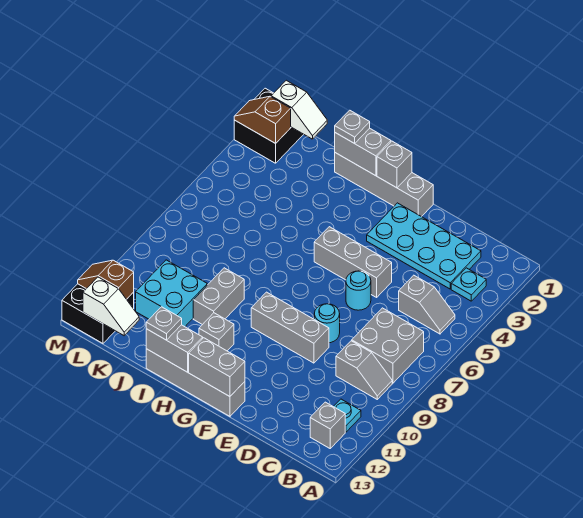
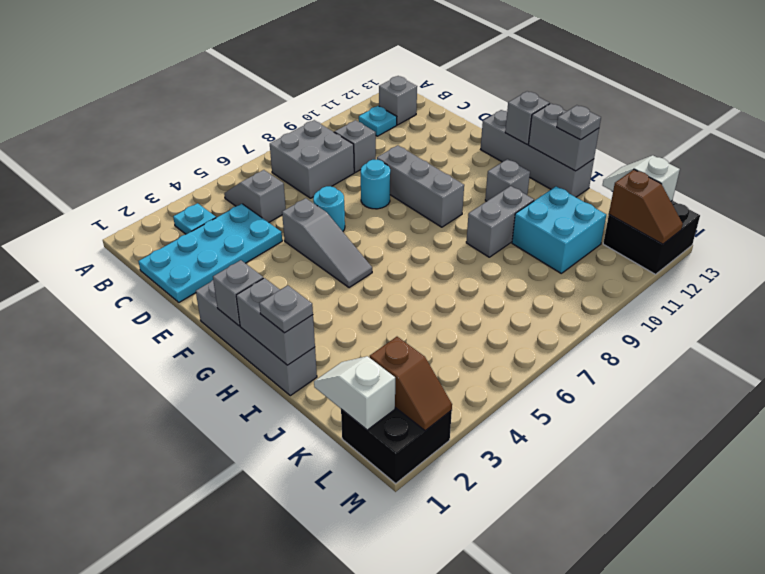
cyan 2x4 plate [367,203,481,289] -> cyan 2x4 plate turned to [138,204,282,302]
grey 1x3 brick [314,227,392,297] -> grey 1x3 slope [282,198,372,288]
grey 1x2 brick [189,338,245,397] -> grey 1x1 brick [505,91,550,144]

